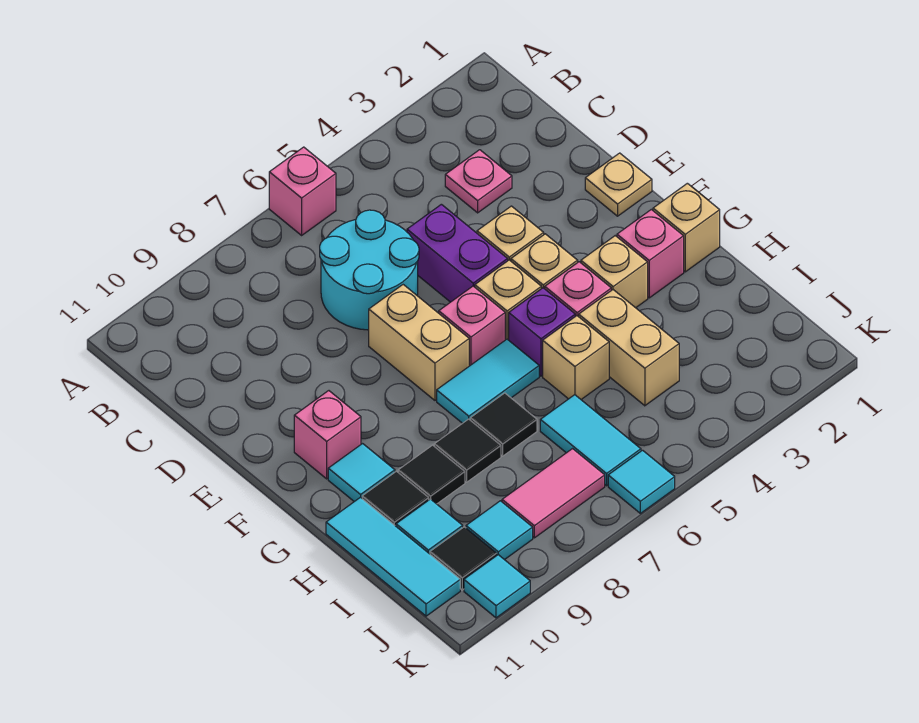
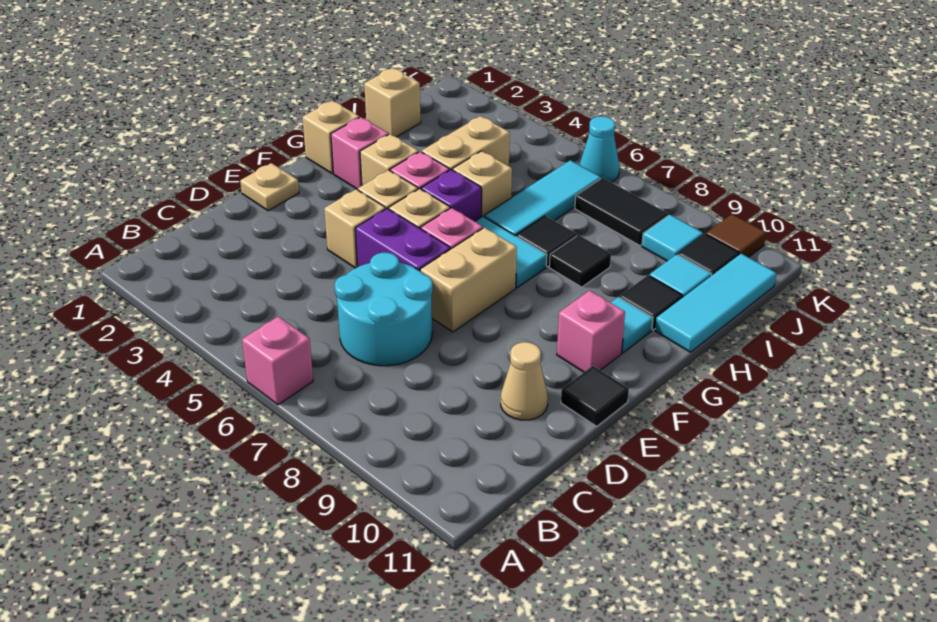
pink 1x1 plate [445,150,512,213] -> none
purple 1x2 brick [407,204,508,302] -> purple 1x2 brick turned to [355,209,450,271]
none -> tan 1x1 cone [501,342,548,420]
black 1x1 tile [398,445,465,504] -> black 1x1 tile moved to [561,366,629,426]
none -> tan 1x1 brick [364,68,421,137]
cyan 1x2 tile [540,395,641,486] -> cyan 1x3 tile [484,160,601,236]
pink 1x2 tile [502,449,605,538] -> black 1x2 tile [575,178,668,245]
cyan 1x1 tile [608,450,675,513] -> cyan 1x1 cone [580,116,620,182]
cyan 1x1 tile [464,555,530,618] -> brown 1x1 tile [706,214,766,257]

